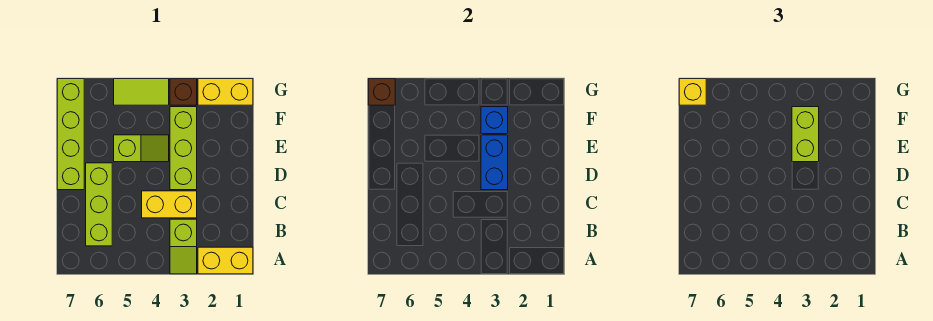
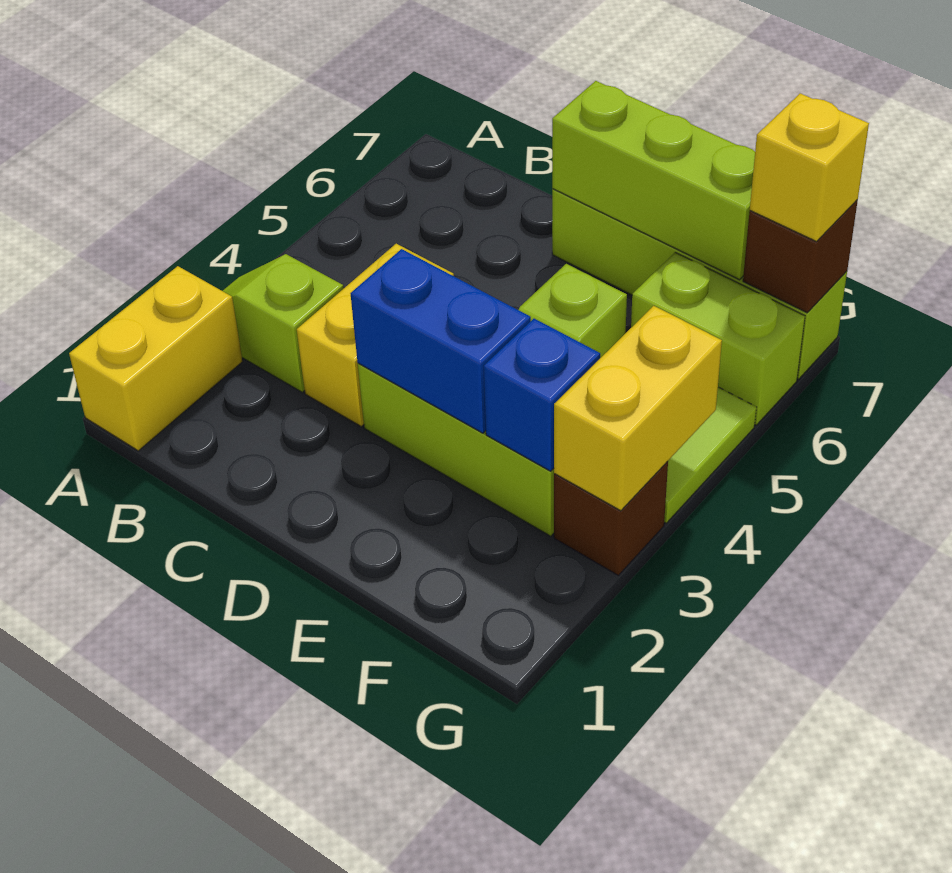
lime 1x3 brick [86,163,112,246] -> lime 1x3 brick moved to [552,81,755,280]
lime 1x2 brick [792,107,819,162] -> lime 1x2 brick moved to [631,252,805,425]
yellow 1x2 brick [198,79,253,105] -> yellow 1x2 brick moved to [554,306,722,511]

